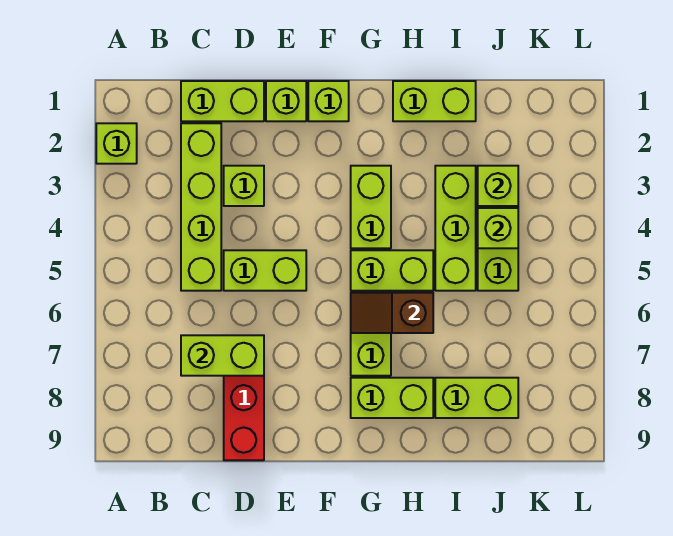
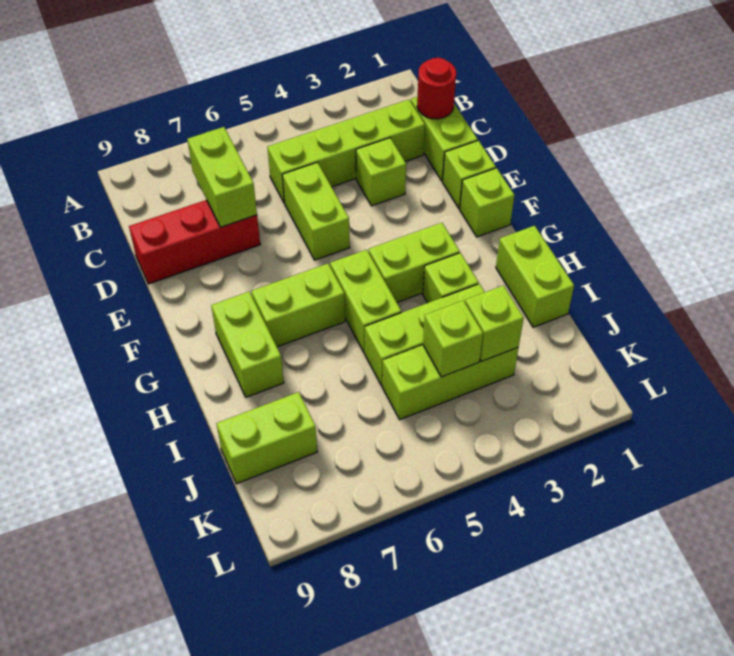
lime 1x1 brick [96,123,137,164] -> lime 1x1 brick moved to [423,253,479,303]
none -> red 1x1 round brick [417,58,456,119]
brown 1x2 slope [351,293,433,333] -> none
lime 1x2 brick [435,378,518,418] -> lime 1x2 brick turned to [216,392,317,484]

